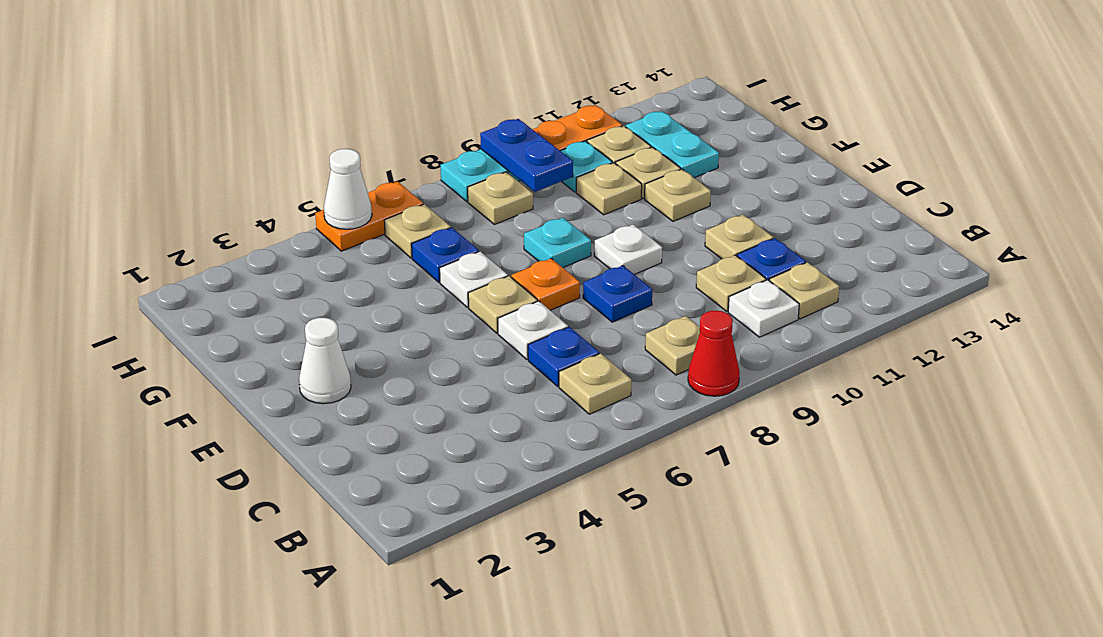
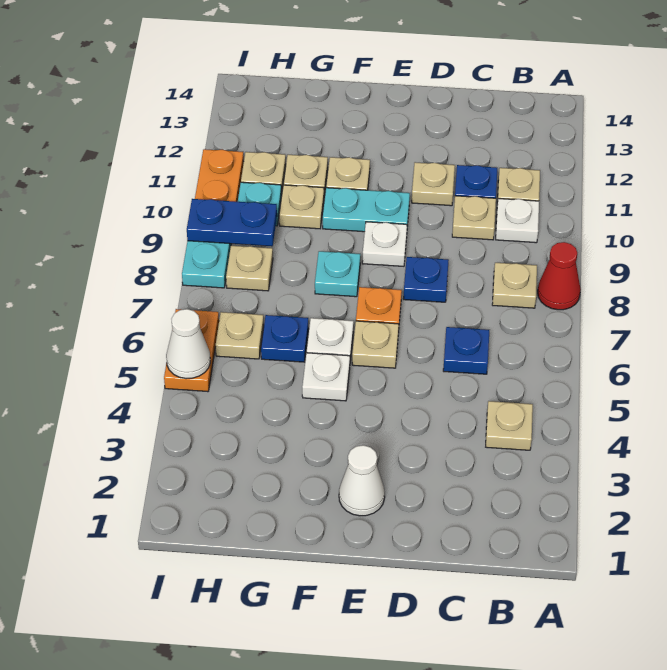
tan 1x1 plate [559,353,631,414] -> tan 1x1 plate moved to [486,401,533,450]
white 1x1 plate [498,301,568,359] -> white 1x1 plate moved to [302,353,350,401]
cyan 1x2 plate [626,111,719,178] -> cyan 1x2 plate moved to [323,188,410,232]

